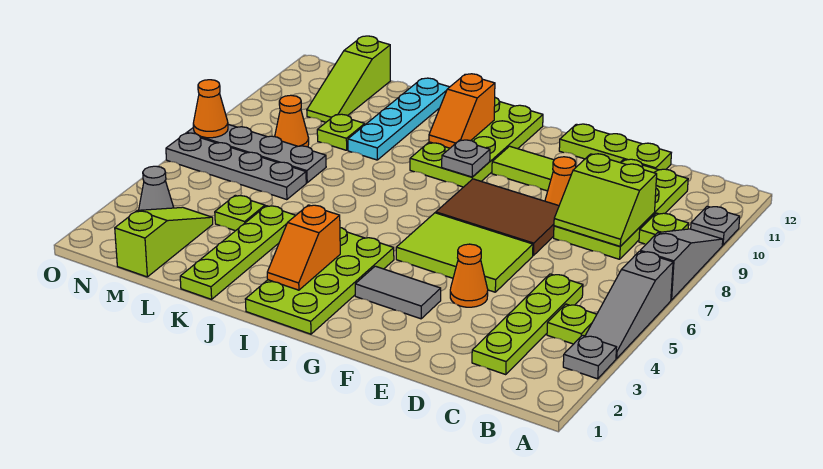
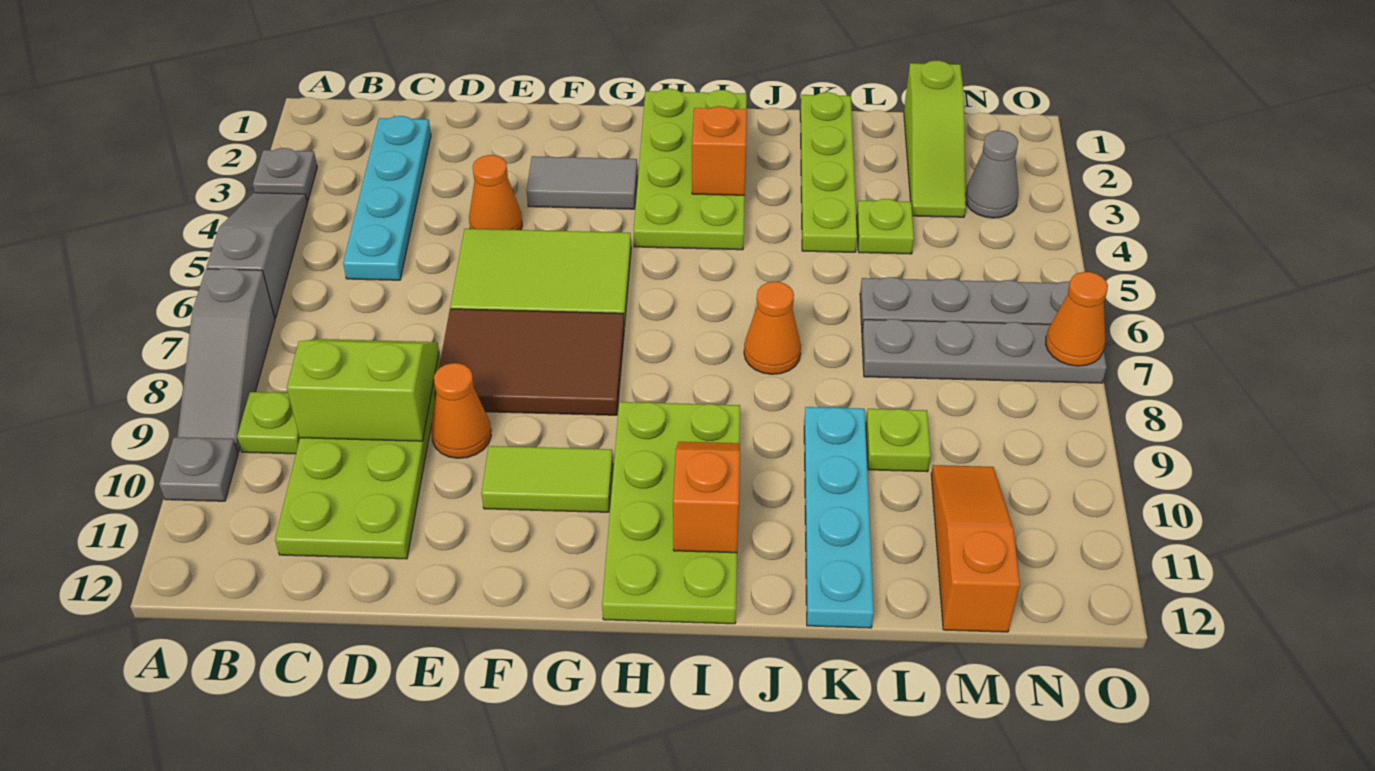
lime 1x1 plate [547,304,597,344] -> none
lime 1x4 plate [472,274,583,375] -> cyan 1x4 plate [343,116,431,280]
lime 1x3 plate [559,124,671,170] -> none
grey 1x1 plate [442,140,490,177] -> none
orange 1x1 cone [275,95,309,147] -> orange 1x1 cone moved to [744,282,801,374]
lime 1x3 slope [307,36,390,122] -> orange 1x3 slope [931,465,1020,632]

